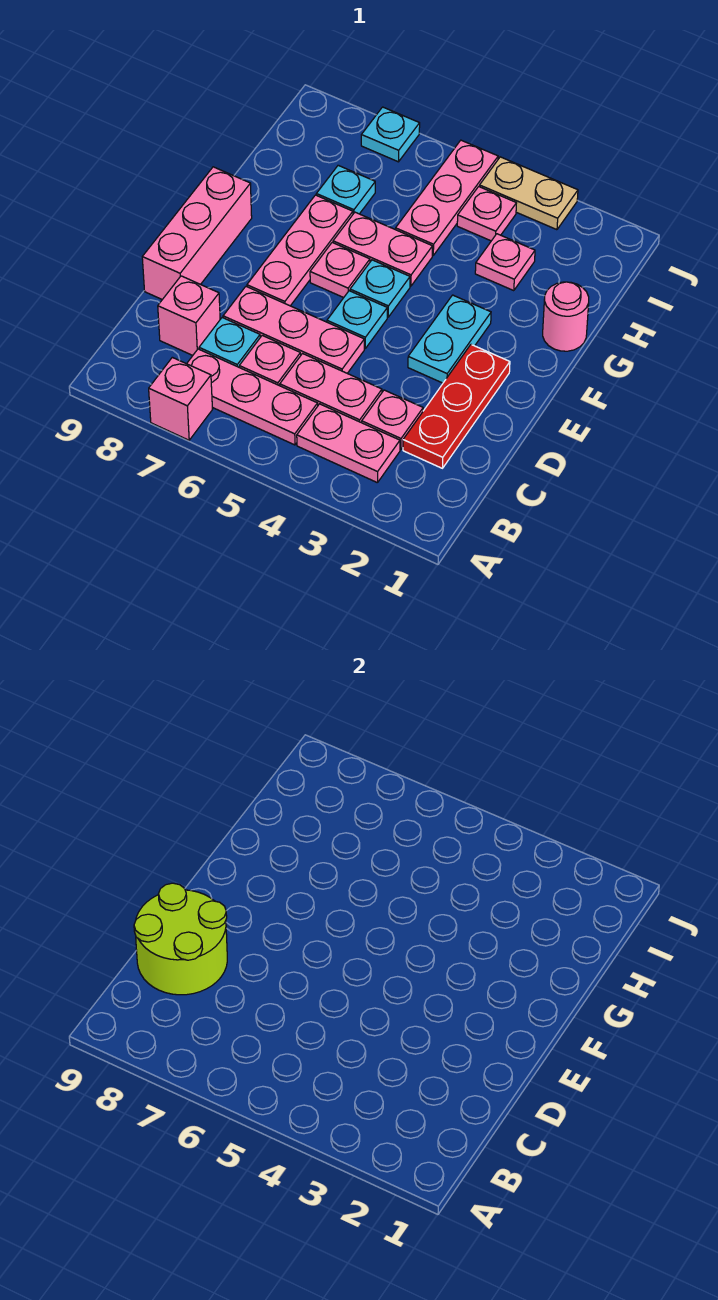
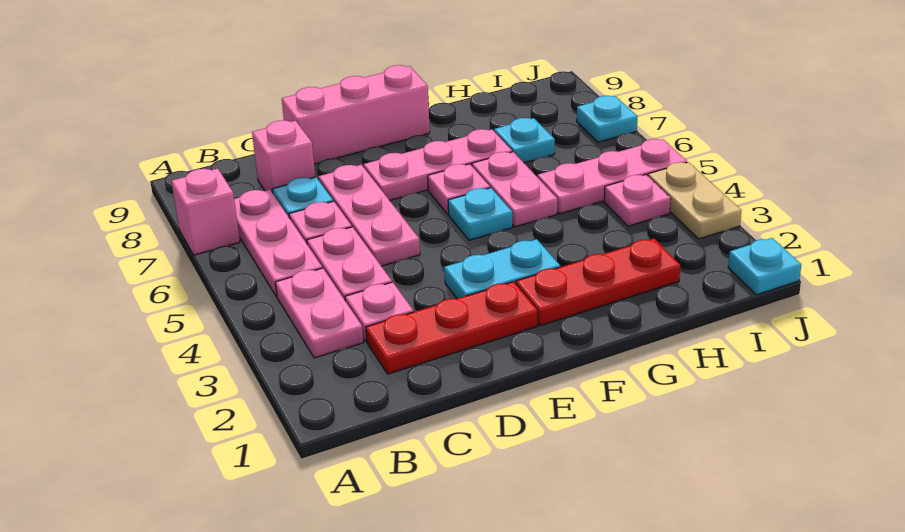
lime 2x2 round brick [134,883,227,995] -> none
cyan 1x1 plate [327,291,387,348] -> cyan 1x1 plate moved to [728,238,801,295]
none -> red 1x3 plate [516,239,680,326]
pink 1x1 round brick [543,282,589,351] -> none
pink 1x1 plate [475,234,535,291] -> none

